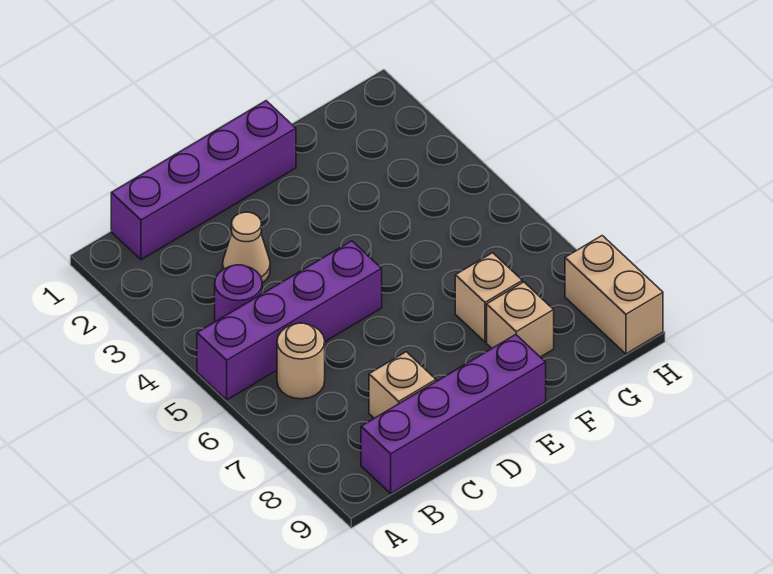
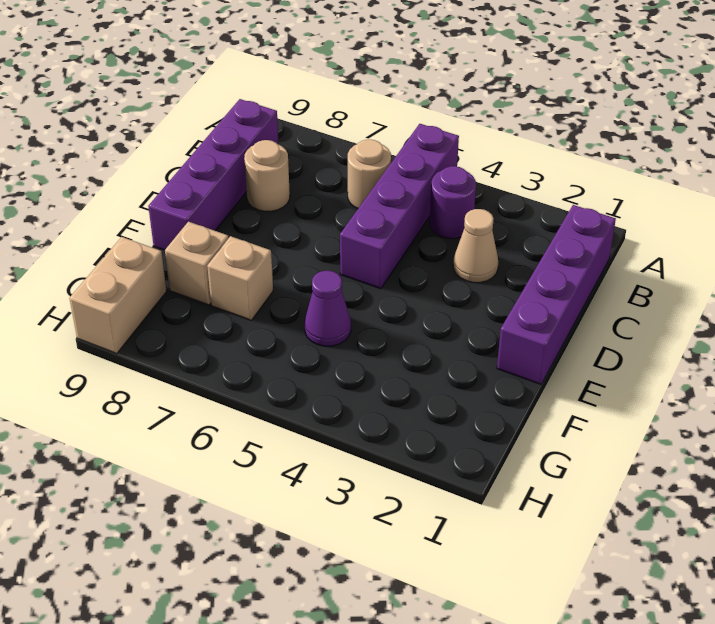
tan 1x1 brick [369,352,436,418] -> tan 1x1 round brick [244,140,290,211]
none -> purple 1x1 cone [305,271,351,346]
tan 1x2 brick [565,236,663,354] -> tan 1x2 brick turned to [69,237,167,353]

